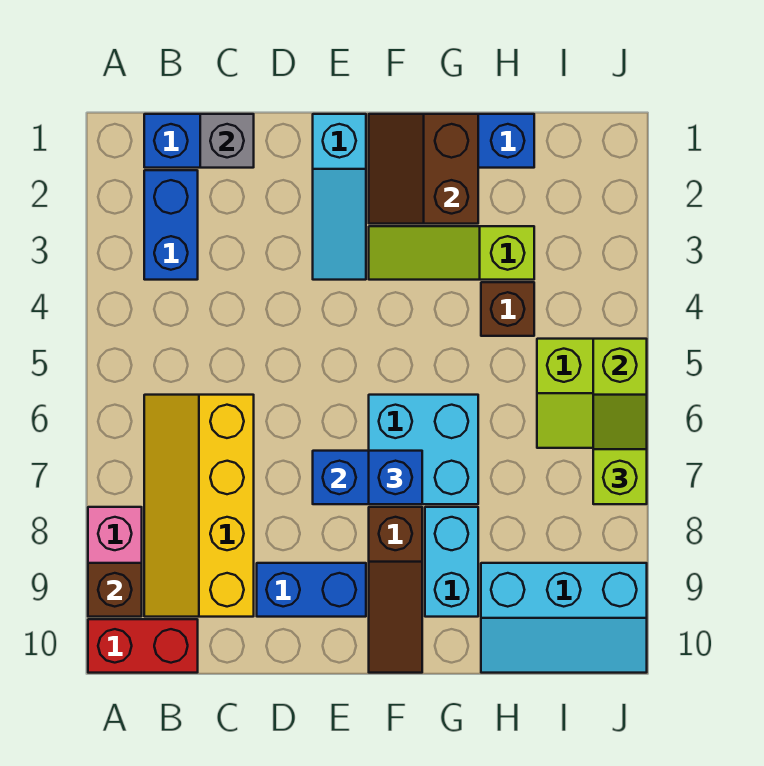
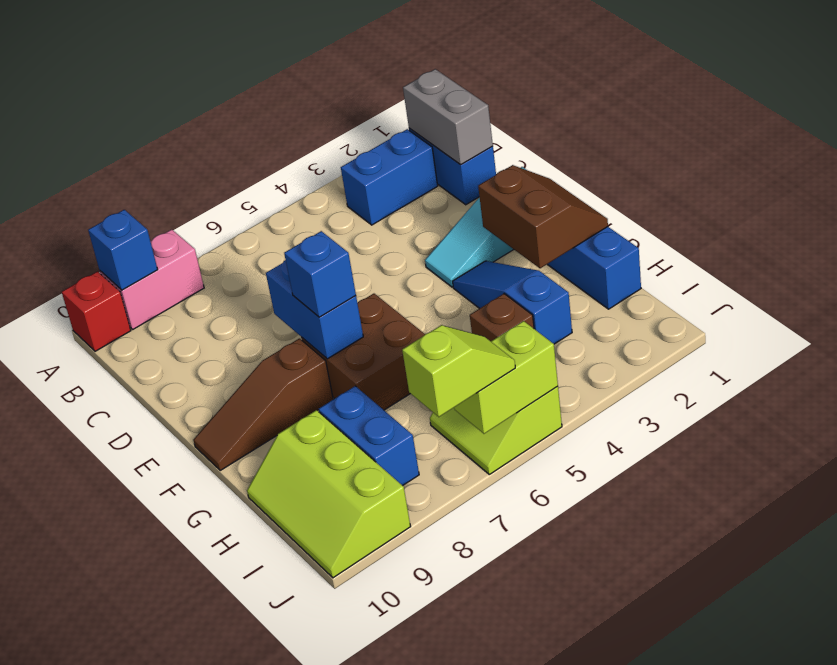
brown 1x1 brick [88,563,142,617] -> blue 1x1 brick [88,210,158,290]
red 1x2 brick [88,619,198,673] -> red 1x1 brick [62,271,131,351]
yellow 2x4 slope [144,395,254,617] -> none
grey 1x1 brick [200,114,254,168] -> grey 1x2 brick [403,69,493,164]
blue 1x2 brick [257,563,366,617] -> blue 1x2 brick moved to [319,386,419,486]
brown 2x2 slope [369,114,478,224] -> brown 2x2 slope turned to [478,165,608,268]
lime 1x3 slope [369,226,534,280] -> blue 1x3 slope [453,261,572,344]
cyan 2x2 brick [369,395,478,504] -> brown 2x2 brick [301,294,425,410]
cyan 1x2 brick [425,507,478,617] -> none
cyan 2x3 slope [481,563,647,673] -> lime 2x3 slope [247,410,411,578]

